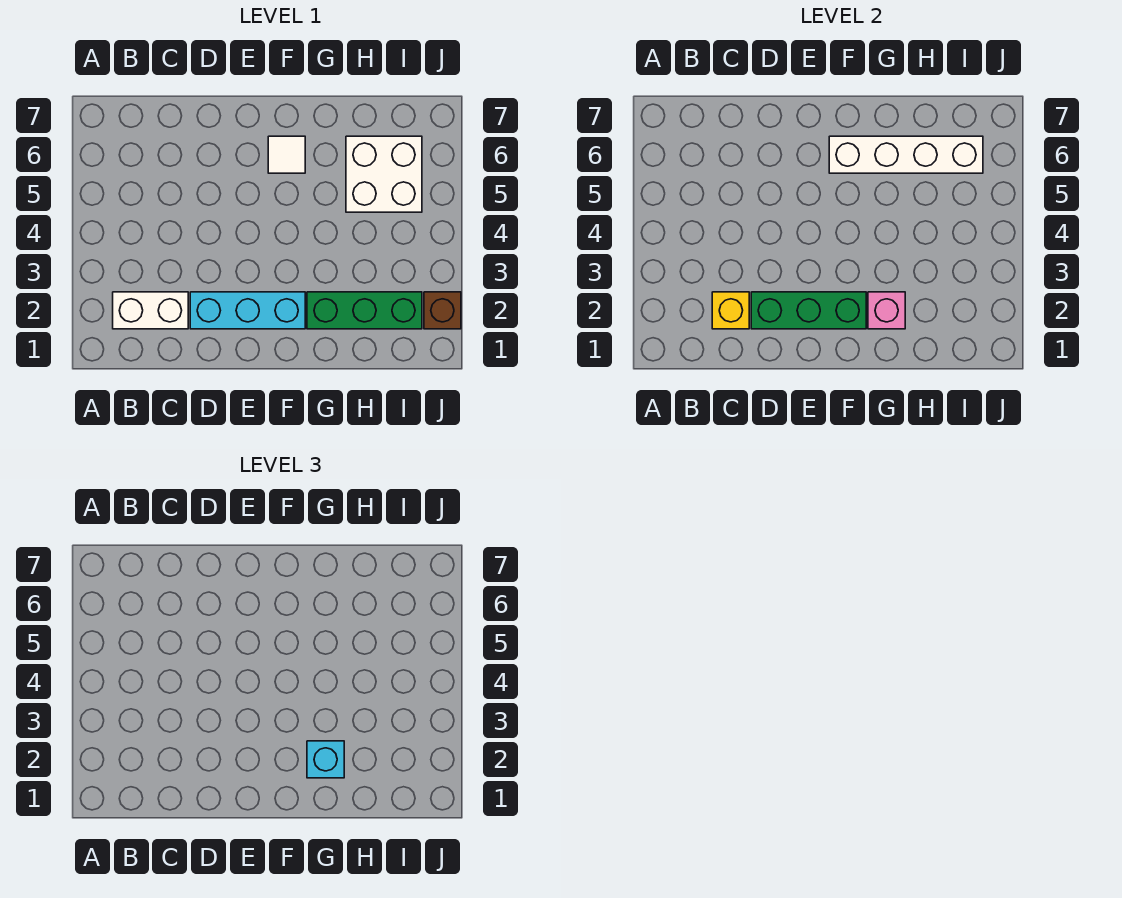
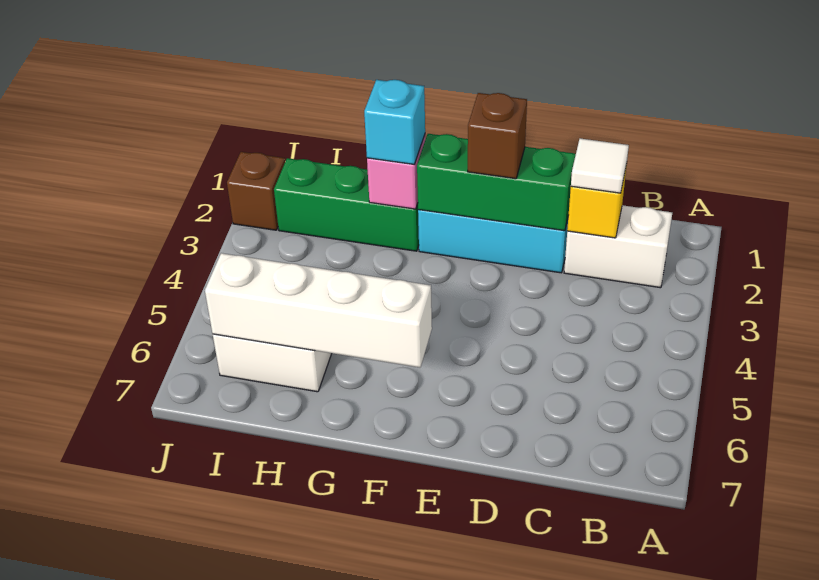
none -> brown 1x1 brick [468,93,527,179]
white 1x1 tile [268,136,305,173] -> white 1x1 tile moved to [571,138,629,193]

